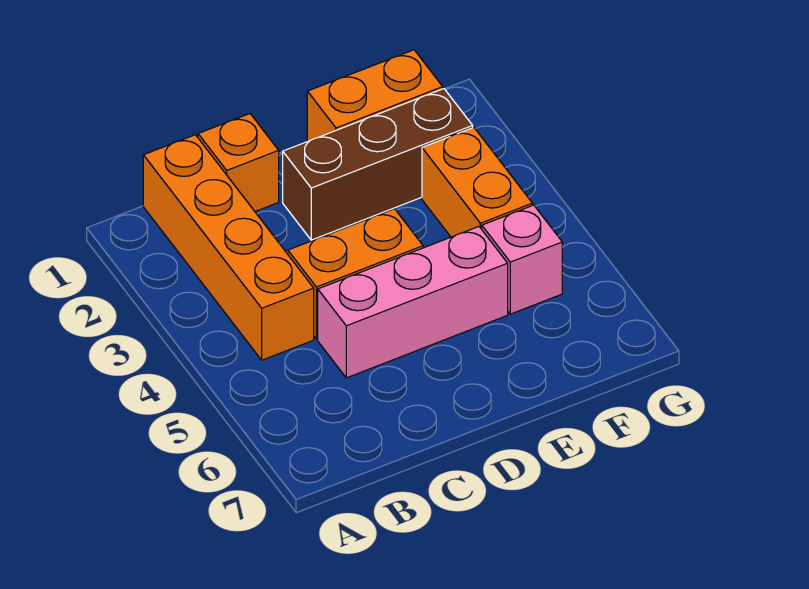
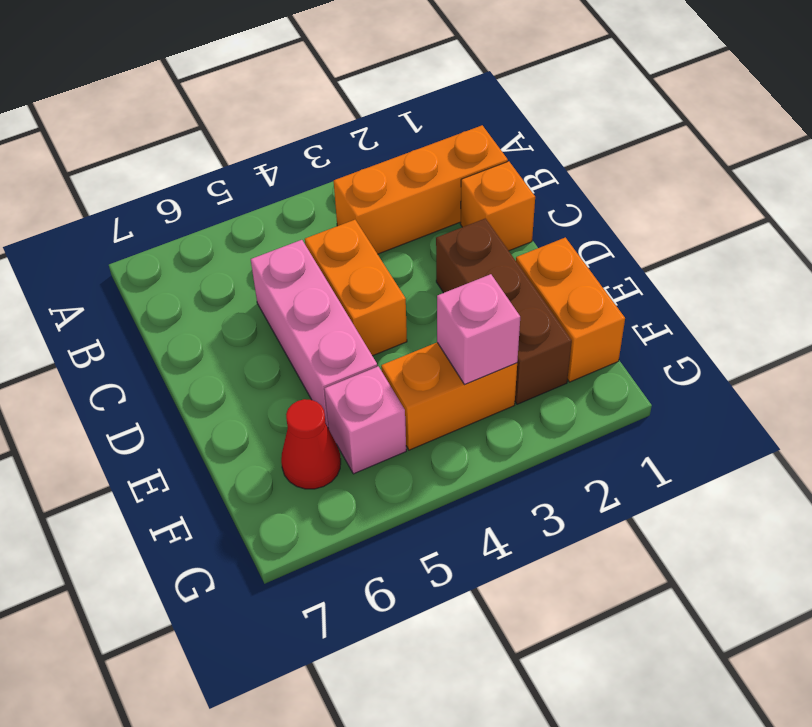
orange 1x4 brick [143,135,314,360] -> orange 1x3 brick [334,125,508,254]
none -> pink 1x1 brick [437,274,520,385]
none -> red 1x1 cone [281,399,341,489]

